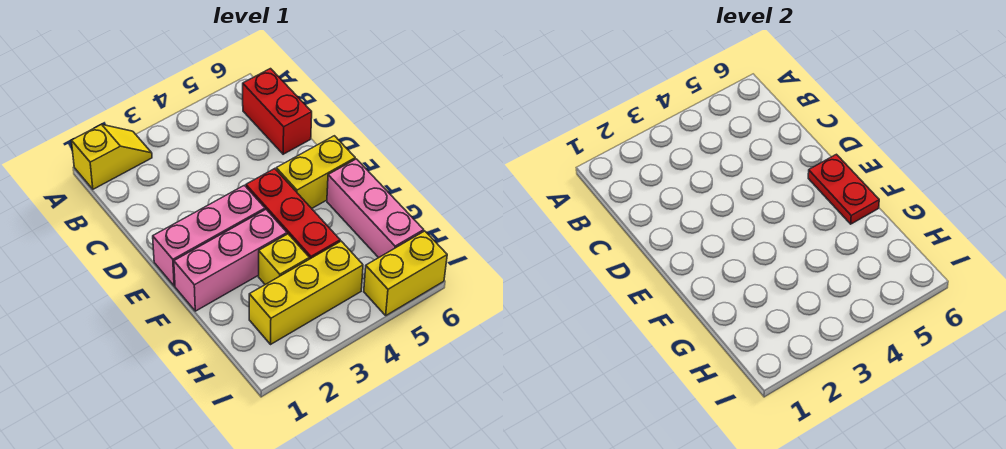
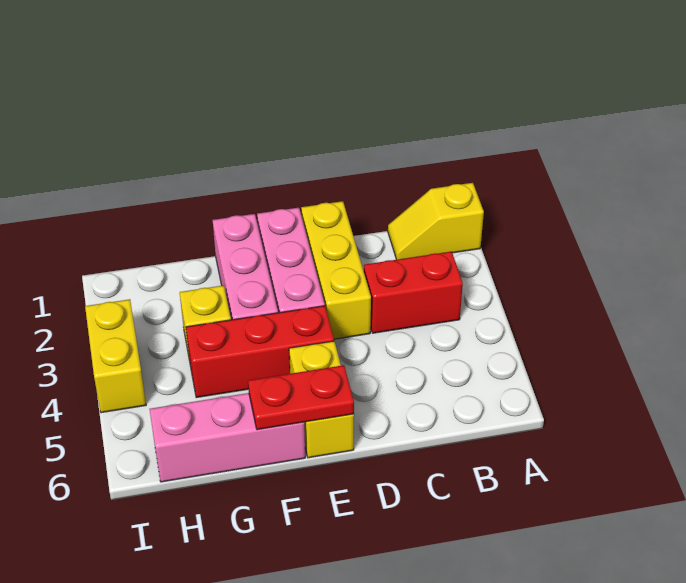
yellow 1x2 slope [71,124,152,189] -> yellow 1x2 slope turned to [388,183,484,260]
red 1x2 brick [243,69,312,154] -> red 1x2 brick moved to [364,252,463,333]
yellow 1x3 brick [249,241,363,344] -> yellow 1x3 brick moved to [301,201,371,339]
yellow 1x2 brick [364,231,447,315] -> yellow 1x2 brick moved to [85,299,146,413]

